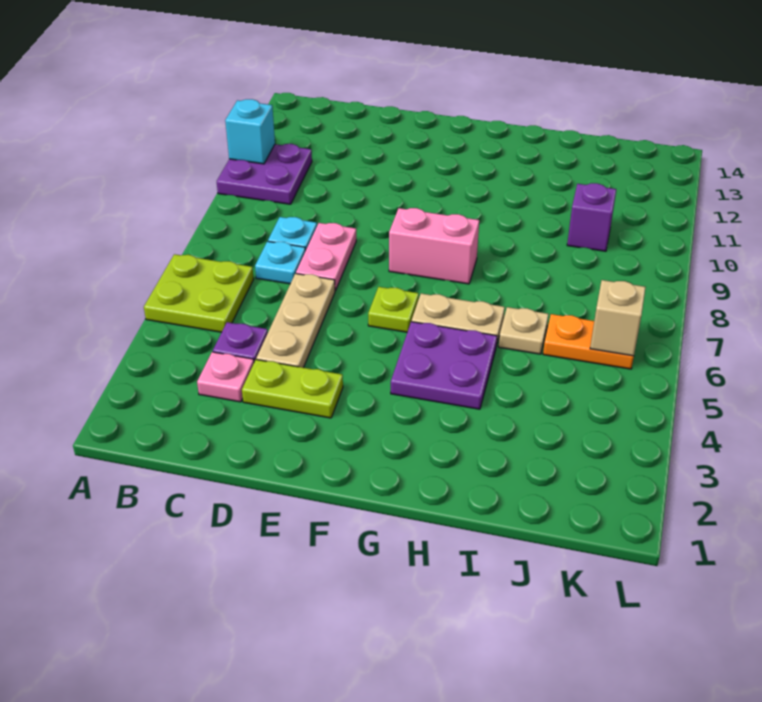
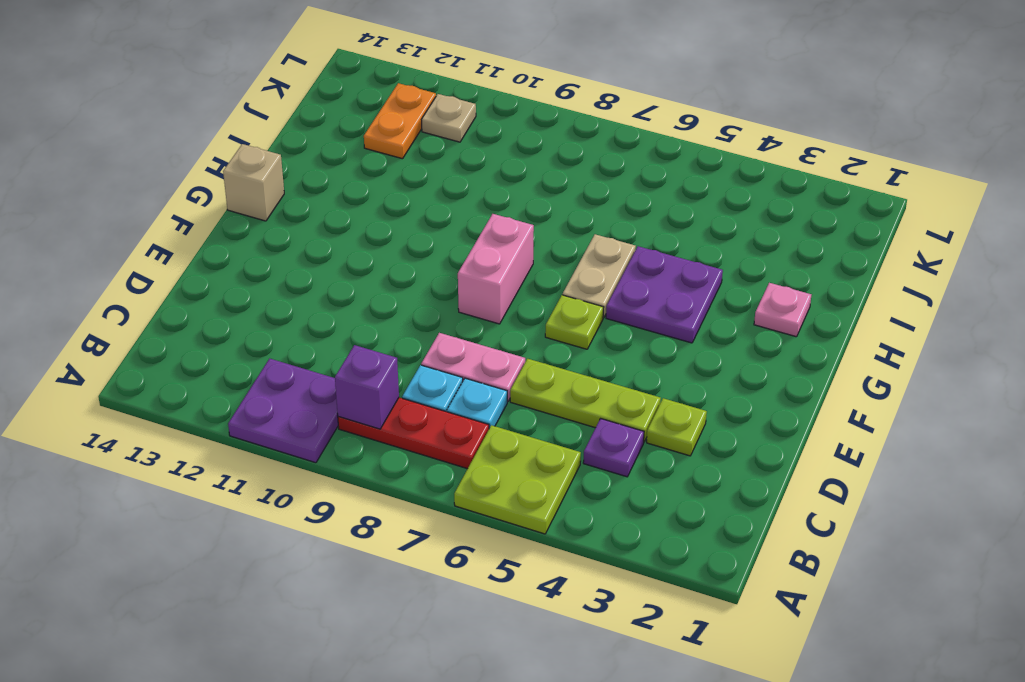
cyan 1x1 brick [225,99,275,164] -> none
none -> red 1x3 plate [338,398,489,469]
pink 1x1 plate [197,352,254,402] -> pink 1x1 plate moved to [754,283,811,337]
lime 1x2 plate [242,360,343,418] -> lime 1x1 plate [647,398,707,456]
tan 1x3 plate [256,274,335,368] -> lime 1x3 plate [510,359,661,442]
tan 1x1 plate [499,307,548,354] -> tan 1x1 plate moved to [422,94,476,142]
orange 1x2 plate [543,314,634,369] -> orange 1x2 plate moved to [364,83,436,159]
purple 1x1 brick [567,183,616,251] -> purple 1x1 brick moved to [335,345,399,429]
tan 1x1 brick [590,280,646,356] -> tan 1x1 brick moved to [223,144,284,221]

